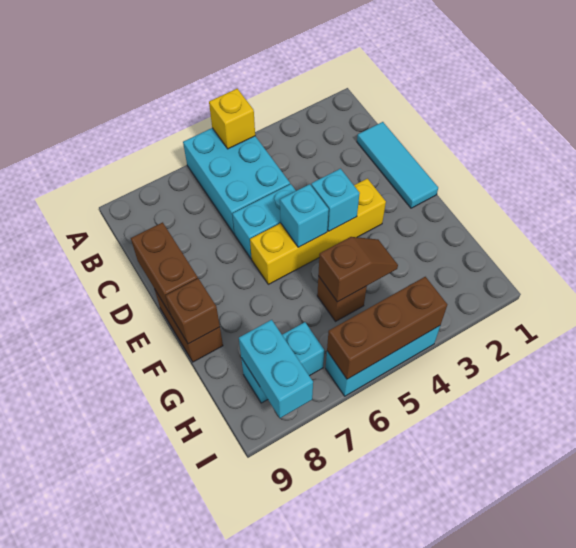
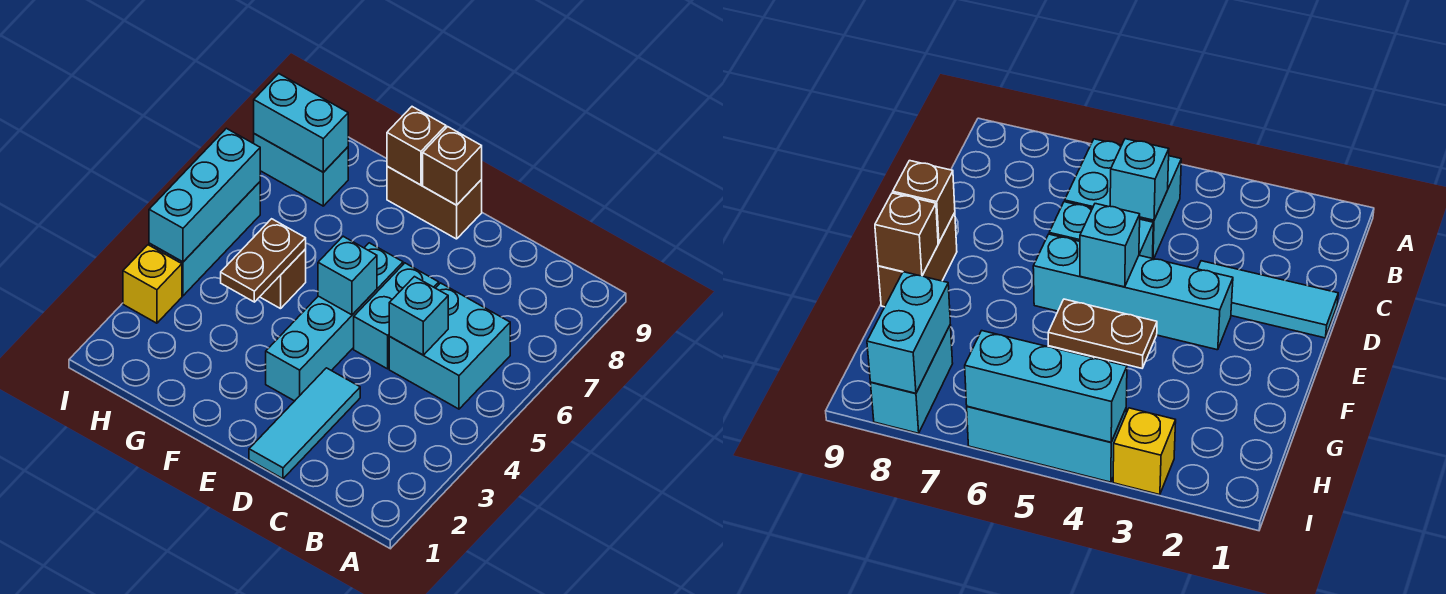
cyan 2x3 brick [183,128,290,234] -> cyan 2x2 brick [389,283,510,409]
yellow 1x1 brick [209,89,255,149] -> yellow 1x1 brick moved to [123,245,182,323]
cyan 1x3 tile [357,122,438,208] -> cyan 1x3 tile turned to [249,368,360,479]
brown 1x2 brick [131,222,198,314] -> brown 1x1 brick [423,127,482,205]
yellow 1x4 brick [250,179,386,284] -> cyan 1x4 brick [266,243,403,401]
cyan 1x1 brick [311,169,360,231] -> cyan 1x1 brick moved to [389,277,448,355]
brown 1x2 slope [318,237,398,302] -> brown 1x2 plate [221,219,306,302]
cyan 1x2 brick [241,322,324,403] -> cyan 1x2 brick turned to [254,134,348,206]
brown 1x3 brick [327,277,447,379] -> cyan 1x3 brick [149,128,260,262]

